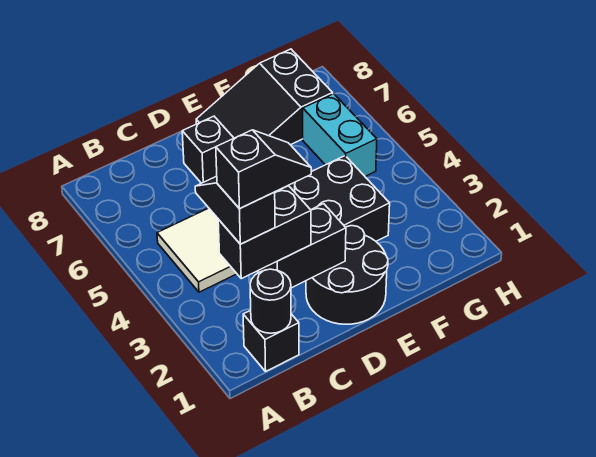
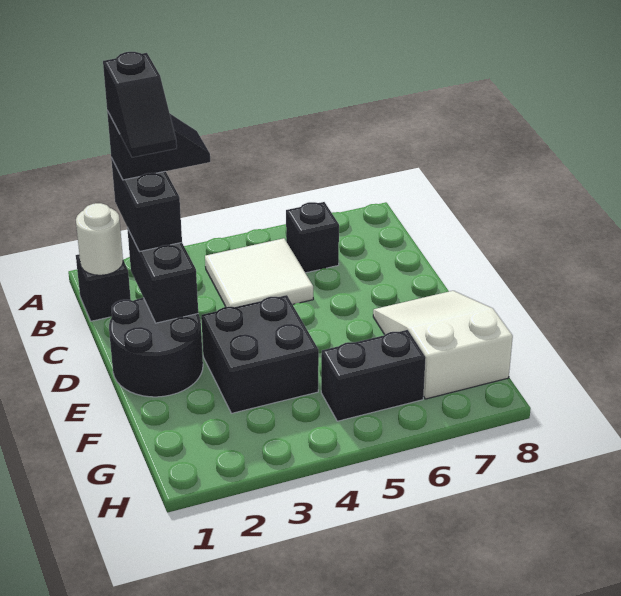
black 1x1 round brick [250,269,291,333] -> white 1x1 round brick [76,203,123,275]
black 1x1 brick [182,116,234,183] -> black 1x1 brick moved to [286,202,339,273]
black 2x3 slope [196,49,333,145] -> white 2x3 slope [373,291,513,399]
cyan 1x2 brick [303,94,377,176] -> black 1x2 brick [321,330,426,421]

